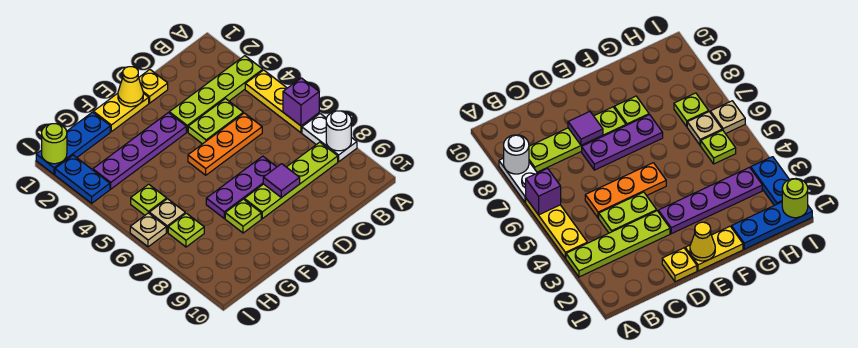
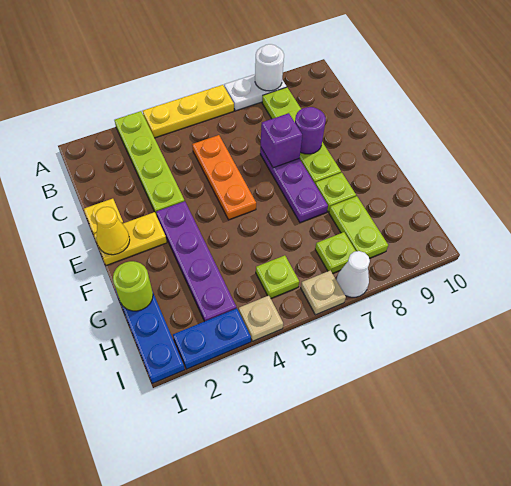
purple 1x1 brick [283,78,319,126] -> purple 1x1 brick moved to [261,113,302,168]
lime 1x2 plate [188,99,243,144] -> lime 1x2 plate moved to [329,196,388,258]
purple 1x1 tile [263,164,300,198] -> purple 1x1 round brick [295,107,326,154]
yellow 1x2 plate [93,93,149,132] -> yellow 1x2 plate turned to [94,212,167,265]
tan 1x1 plate [149,199,185,232] -> tan 1x1 plate moved to [239,296,283,341]
lime 1x1 round brick [42,124,67,164] -> lime 1x1 round brick moved to [113,261,153,311]
none -> white 1x1 cone [336,251,370,297]

